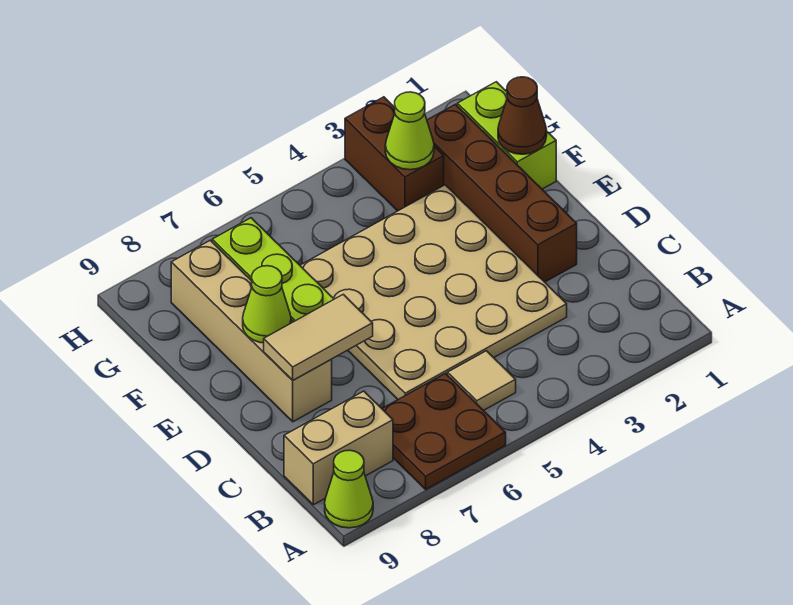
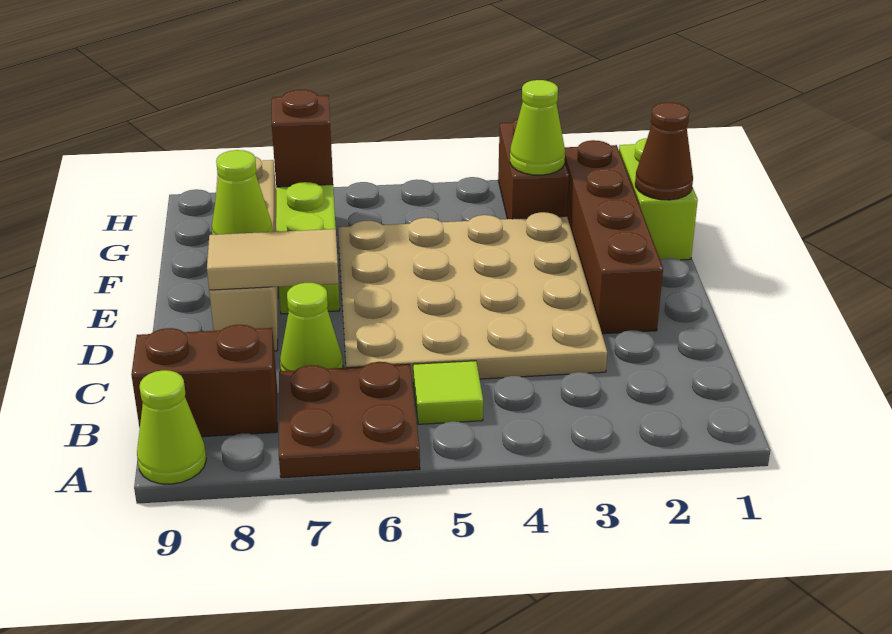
tan 1x1 tile [448,351,516,411] -> lime 1x1 tile [413,361,483,424]
tan 1x2 brick [284,391,393,505] -> brown 1x2 brick [131,325,277,437]
none -> lime 1x1 cone [280,283,343,371]
none -> brown 1x1 brick [272,89,333,187]

